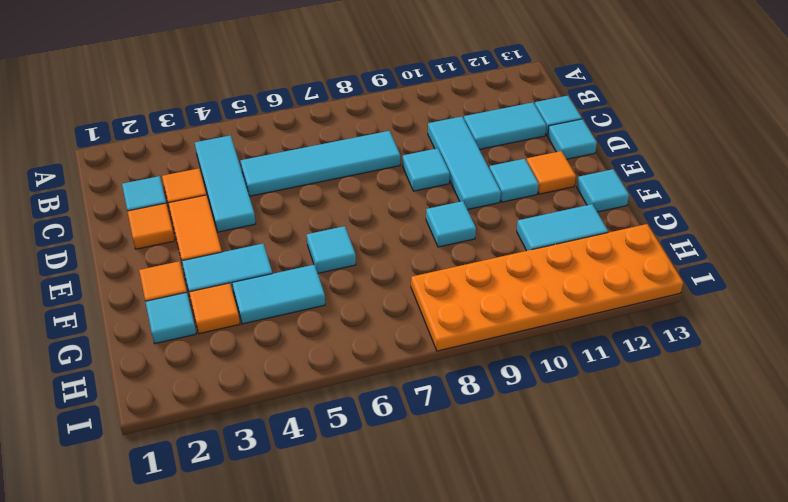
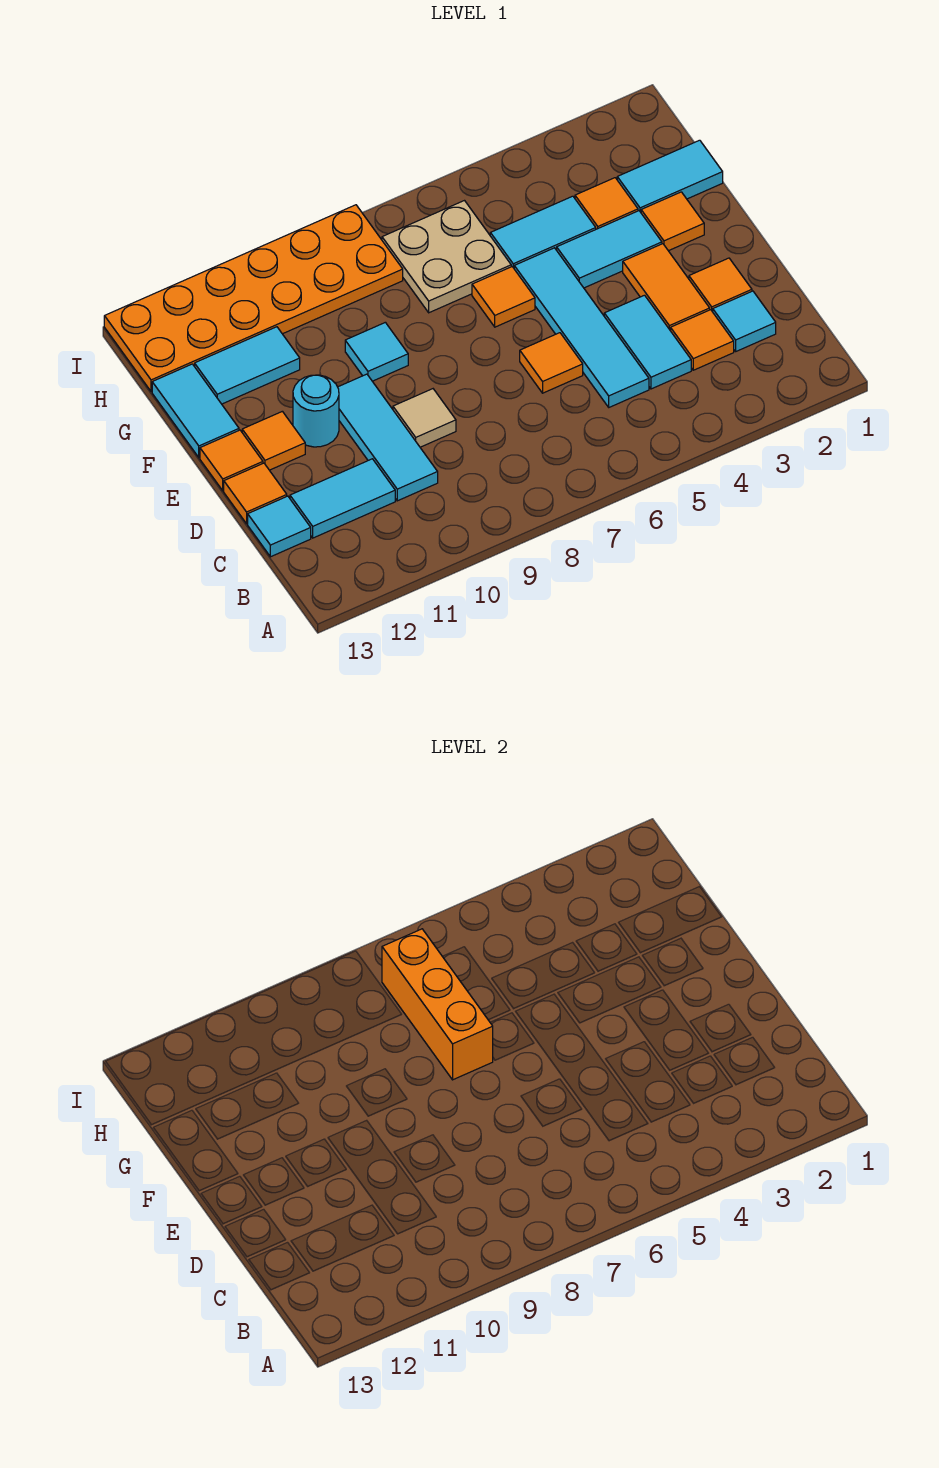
cyan 1x3 tile [195,135,256,232] -> cyan 1x2 tile [604,295,691,389]
cyan 1x4 tile [241,131,400,196] -> cyan 1x4 tile turned to [514,248,649,407]
none -> orange 1x1 tile [520,333,583,393]
cyan 1x1 tile [403,148,450,191] -> tan 1x1 tile [393,389,456,447]
cyan 1x1 tile [548,119,597,159] -> orange 1x1 tile [224,463,287,524]
cyan 1x1 tile [490,159,539,202] -> cyan 1x1 round brick [293,375,339,447]
none -> orange 1x1 tile [200,430,263,491]
cyan 1x1 tile [307,226,356,273] -> orange 1x1 tile [472,267,535,327]
none -> orange 1x3 brick [382,929,493,1080]
cyan 1x1 tile [577,169,629,212] -> cyan 1x2 tile [152,364,239,458]
cyan 1x1 tile [145,292,196,344] -> cyan 1x2 tile [617,140,723,212]
none -> tan 2x2 plate [382,201,511,313]

